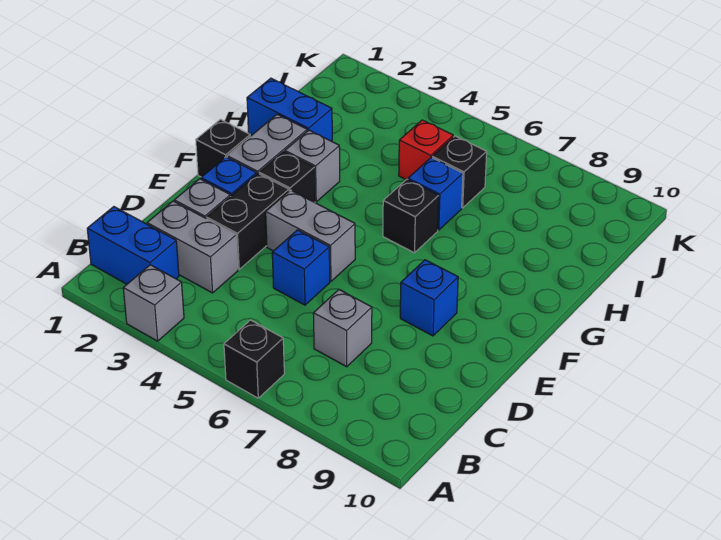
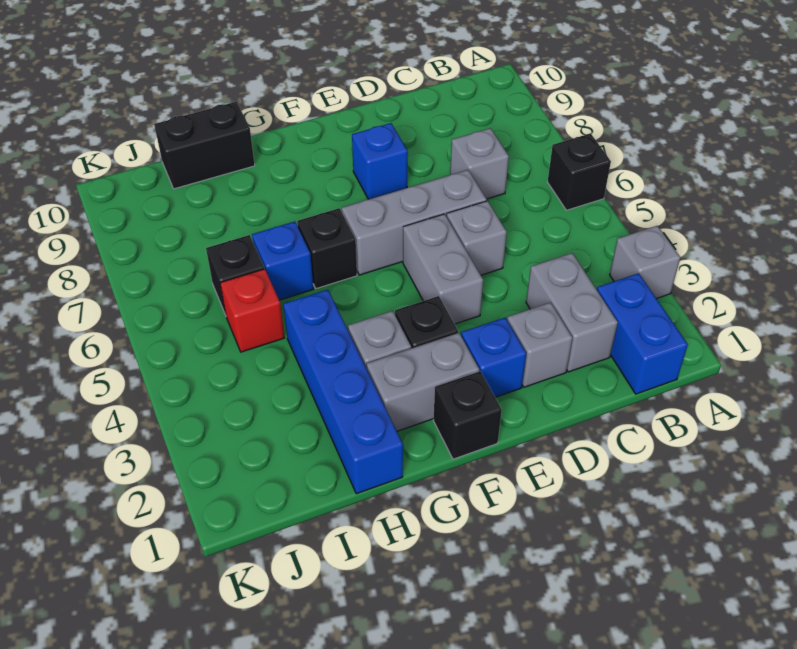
black 1x2 brick [206,174,289,269] -> black 1x2 brick moved to [154,102,255,189]
blue 1x1 brick [272,230,330,305] -> grey 1x1 brick [447,201,507,275]
none -> grey 1x3 brick [342,170,487,275]
blue 1x2 brick [247,78,332,141] -> blue 1x4 brick [283,290,403,494]

